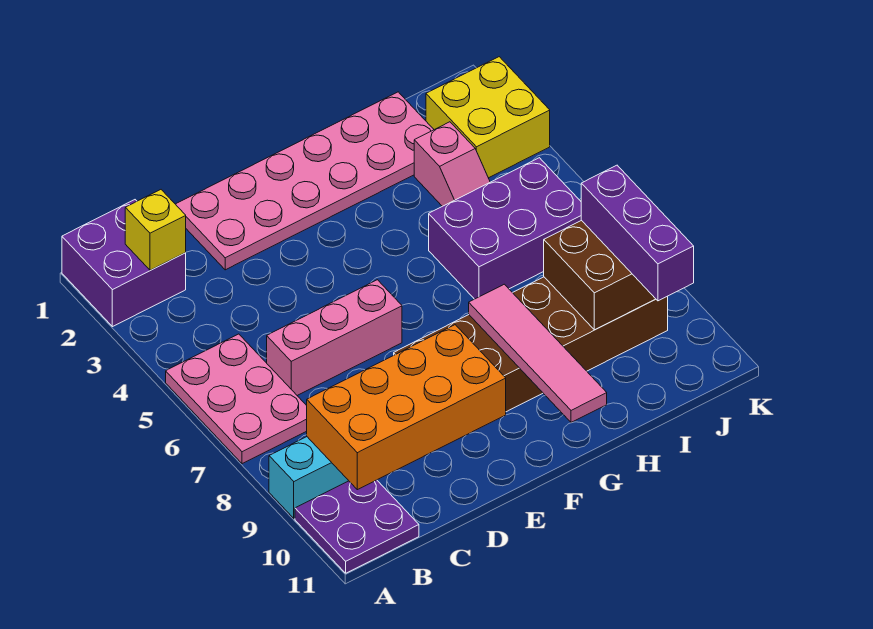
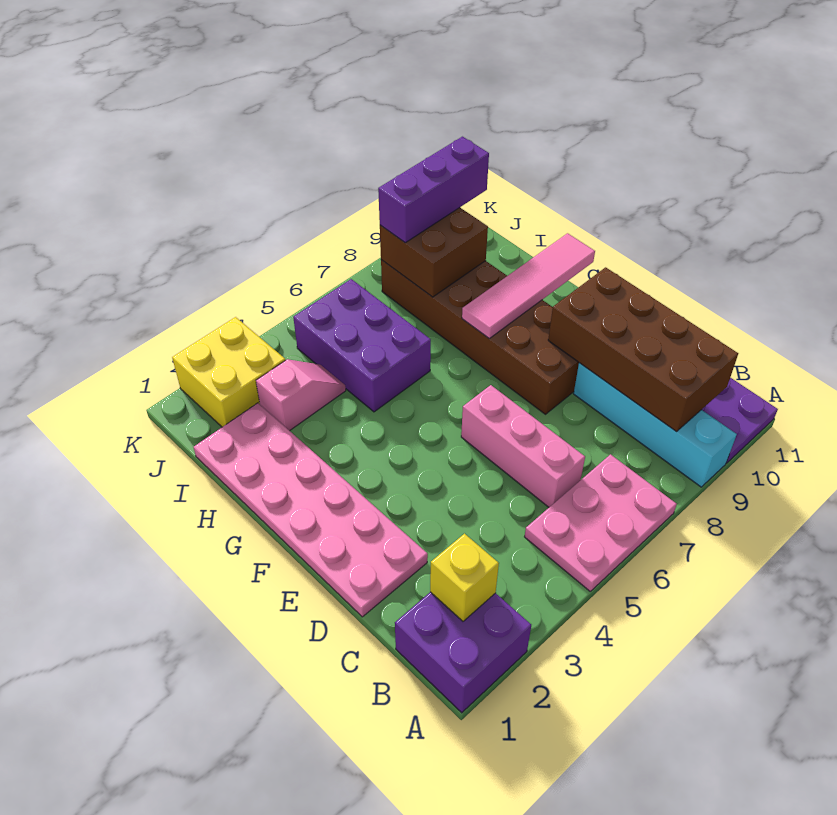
orange 2x4 brick [307,325,506,490] -> brown 2x4 brick [548,267,738,432]

